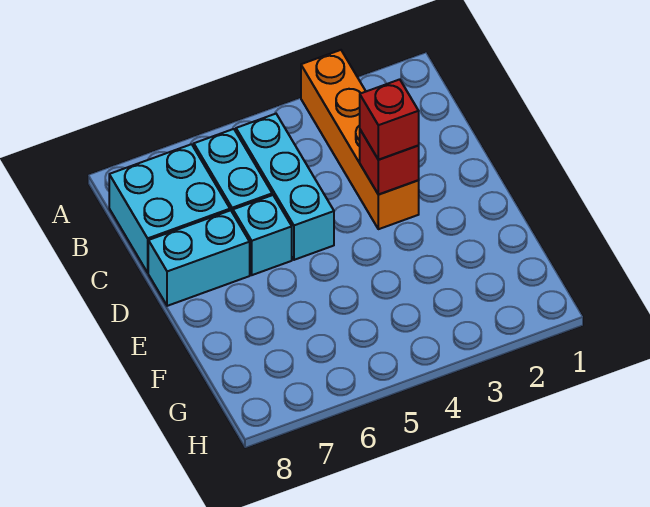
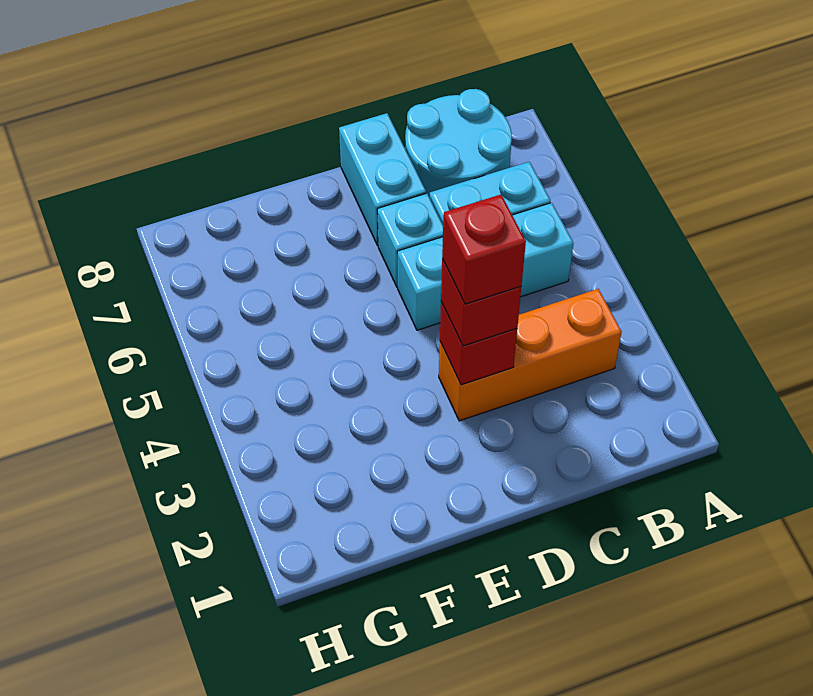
orange 1x4 brick [301,50,419,229] -> orange 1x3 brick [439,289,622,421]
cyan 2x2 brick [109,144,230,273] -> cyan 2x2 round brick [405,89,512,196]
none -> red 1x1 brick [442,195,526,304]

